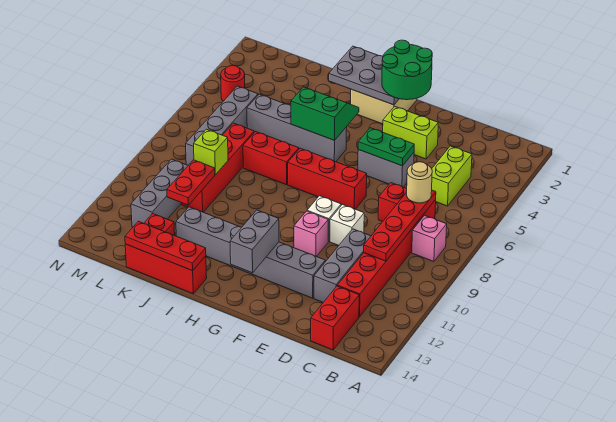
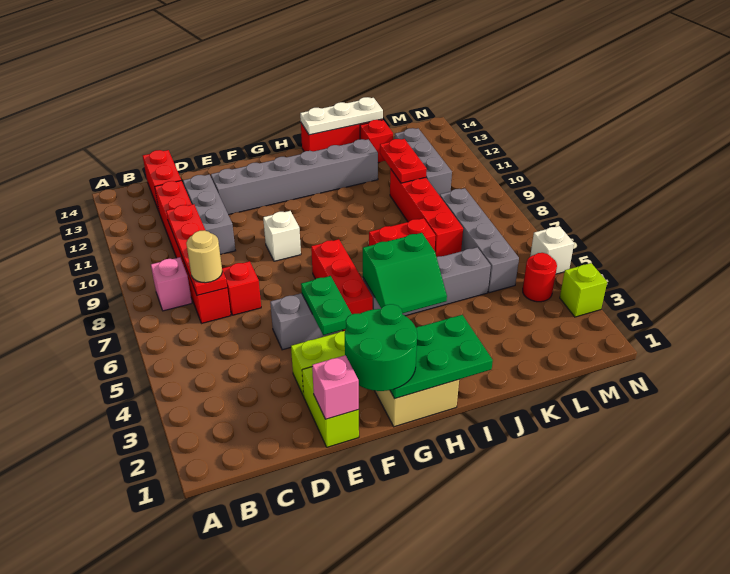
lime 1x2 brick [432,146,472,206] -> lime 1x2 brick moved to [302,367,359,447]
green 1x2 plate [358,128,414,166] -> green 1x2 plate turned to [301,276,352,335]
white 1x1 brick [330,205,364,245] -> white 1x1 brick moved to [530,226,574,274]
red 1x3 brick [288,148,367,209] -> red 1x3 brick turned to [311,239,373,331]
pink 1x1 brick [294,211,328,257] -> pink 1x1 brick moved to [312,355,359,419]
grey 2x3 plate [329,46,399,105] -> green 2x3 plate [390,315,493,398]
grey 1x2 brick [230,210,279,273] -> none
red 1x3 plate [125,221,206,271] -> white 1x3 plate [300,97,383,135]
lime 1x1 brick [194,129,228,175] -> lime 1x1 brick moved to [560,263,607,317]

